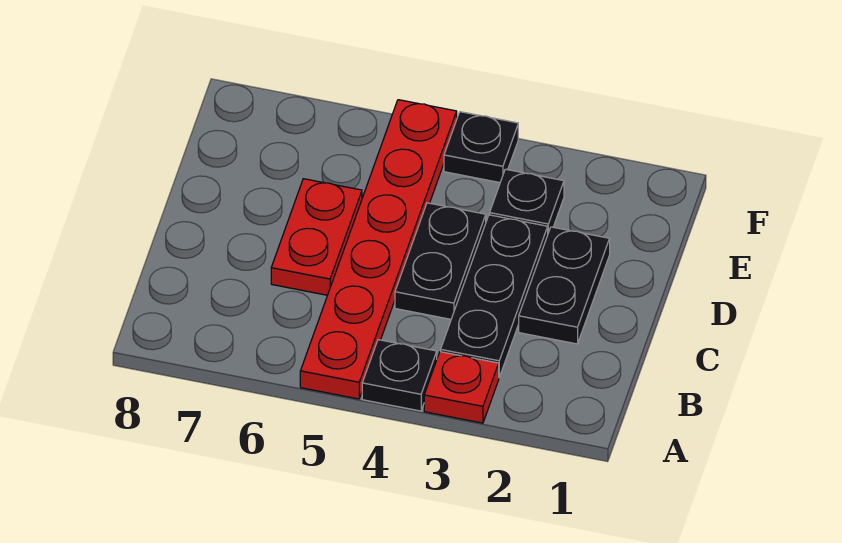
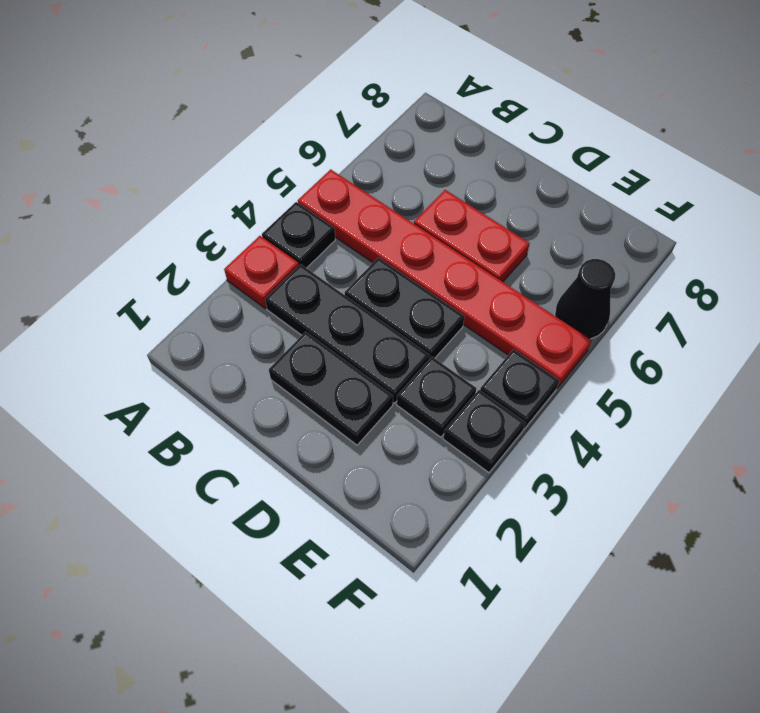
none -> black 1x1 plate [443,390,525,473]
none -> black 1x1 cone [555,259,615,339]

